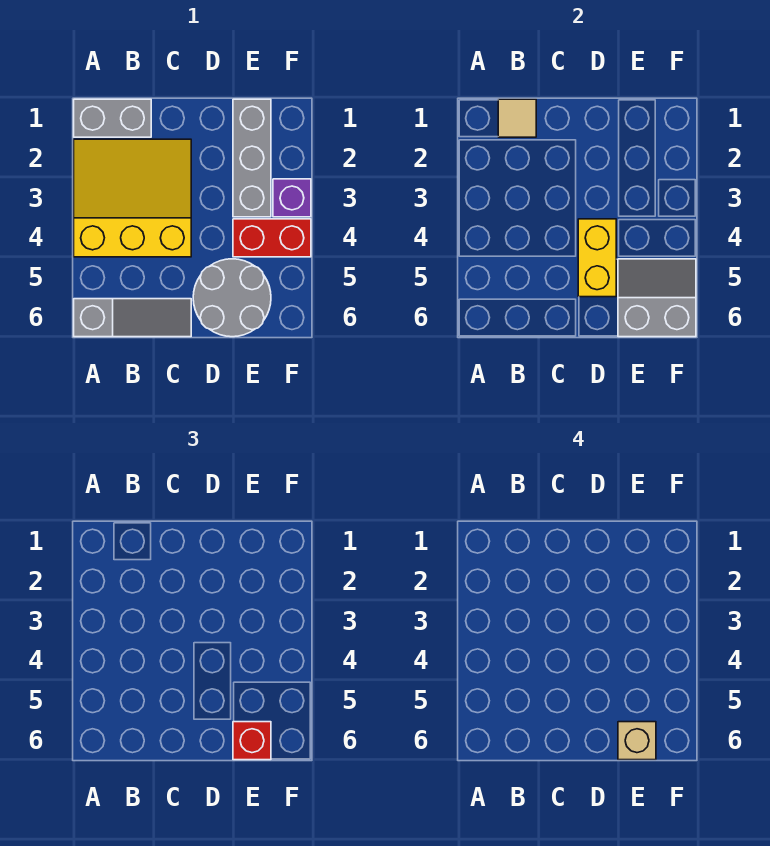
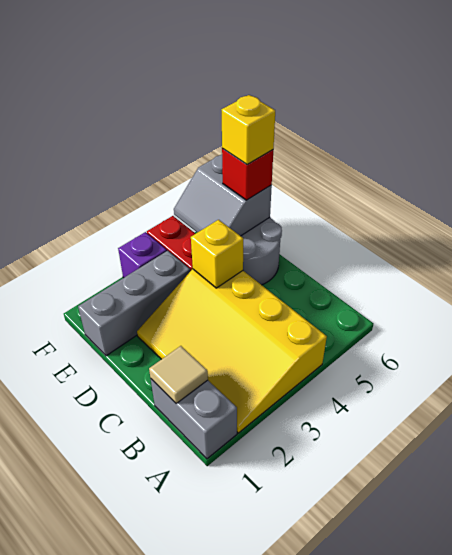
yellow 3x3 slope [74,139,191,257] -> yellow 3x4 slope [137,269,327,433]
grey 1x3 slope [74,299,191,337] -> none
yellow 1x2 brick [578,219,616,297] -> yellow 1x1 brick [191,220,243,288]
tan 1x1 brick [618,722,656,760] -> yellow 1x1 brick [222,95,275,165]

